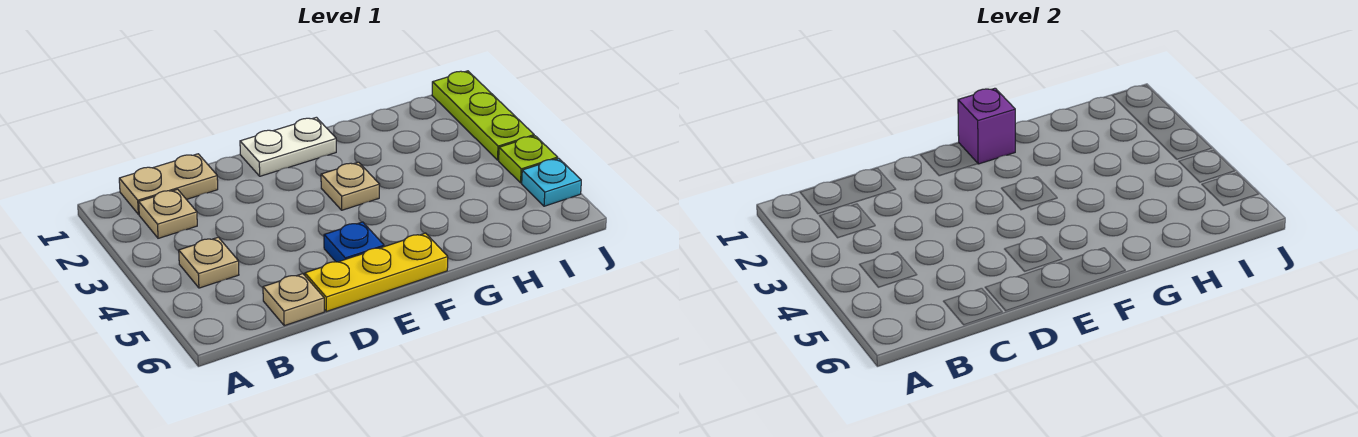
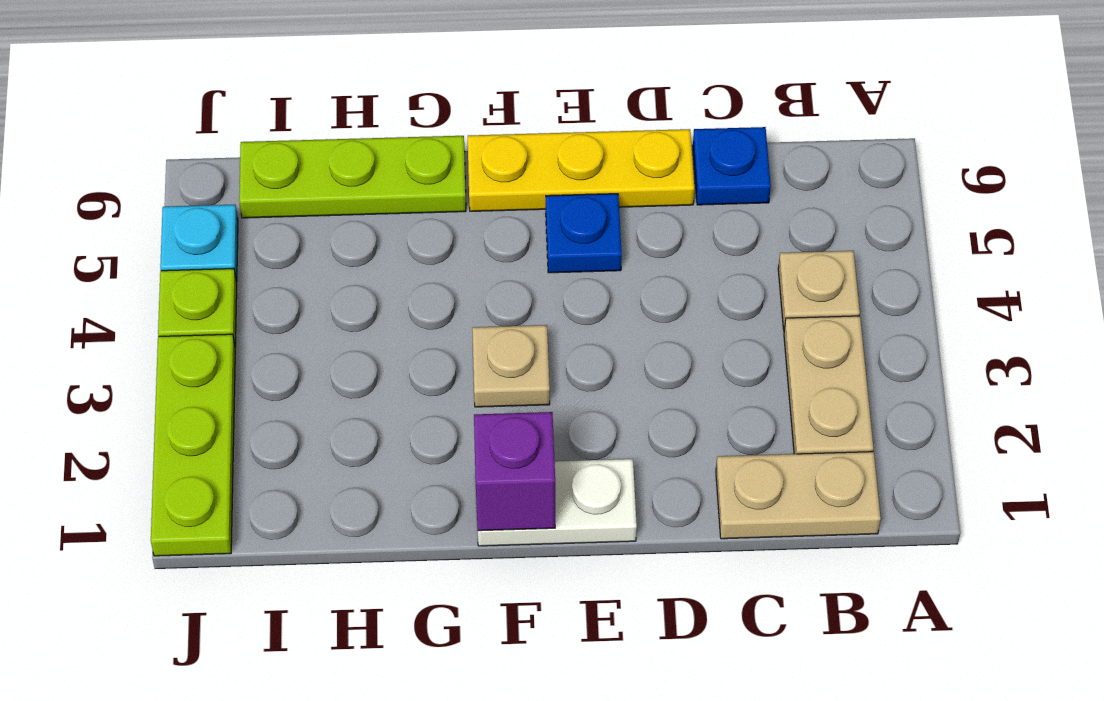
tan 1x1 plate [139,189,197,238] -> tan 1x2 plate [784,316,873,454]
tan 1x1 plate [263,274,324,326] -> blue 1x1 plate [693,127,771,205]
none -> lime 1x3 plate [239,136,466,218]

